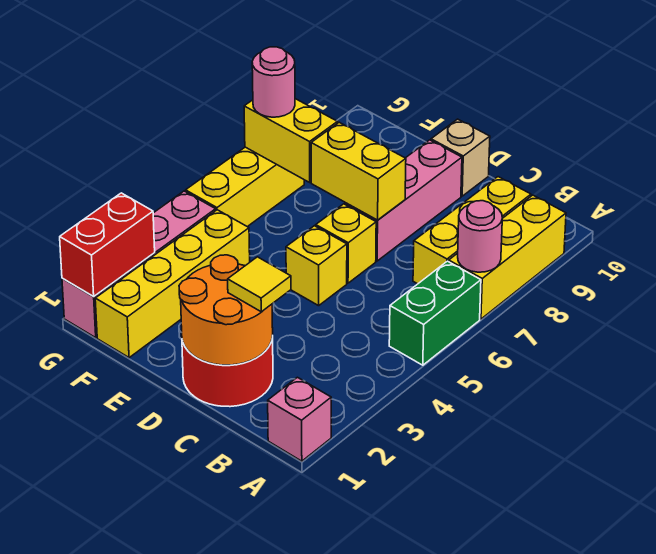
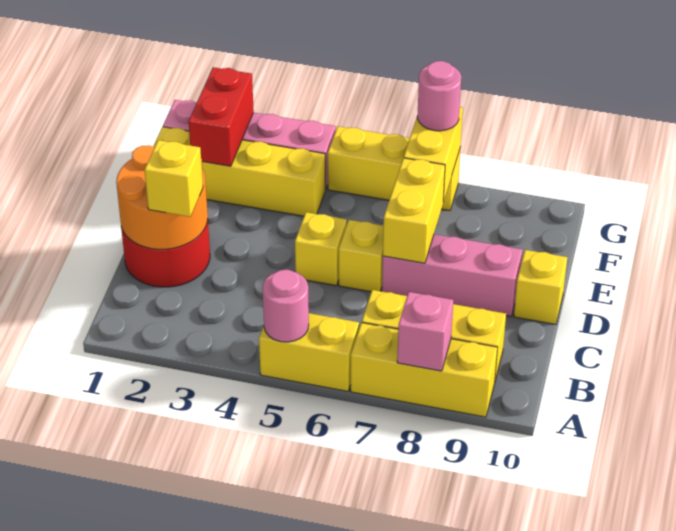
pink 1x1 brick [268,377,331,461] -> pink 1x1 brick moved to [397,292,453,371]
green 1x2 brick [389,261,481,365] -> yellow 1x2 brick [259,313,359,391]
pink 1x1 round brick [458,201,502,272] -> pink 1x1 round brick moved to [263,270,309,342]
yellow 1x1 tile [228,257,291,312] -> yellow 1x1 brick [145,140,203,217]
tan 1x1 brick [431,119,490,196] -> yellow 1x1 brick [514,250,567,324]
red 1x2 brick [60,193,155,297] -> red 1x2 brick turned to [189,67,254,166]

